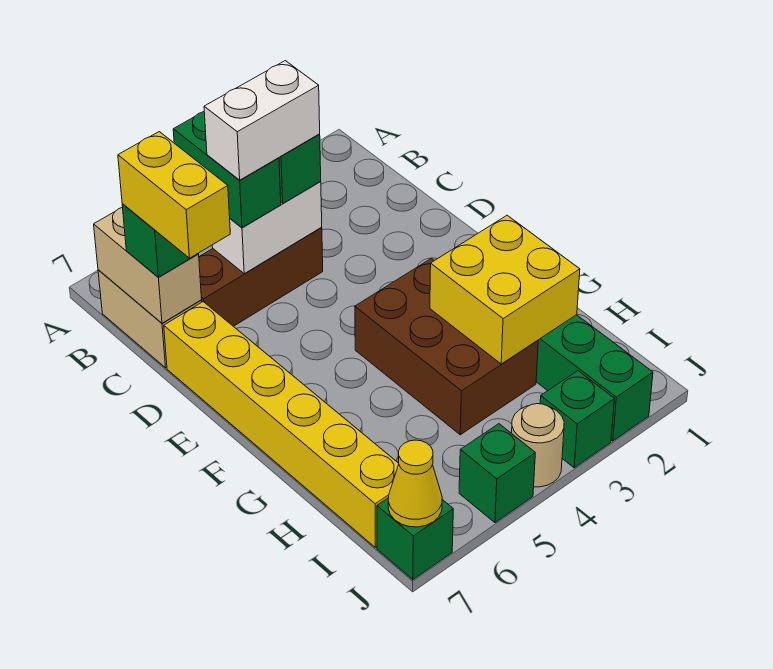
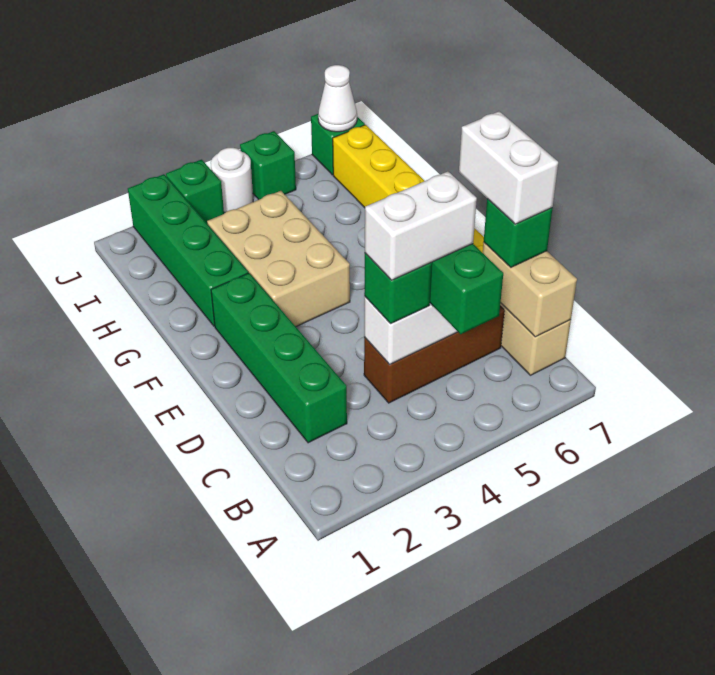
none -> green 1x4 brick [211,273,347,443]
yellow 1x2 brick [118,132,230,258] -> white 1x2 brick [459,111,558,224]
brown 2x3 brick [355,258,538,435] -> tan 2x3 brick [207,191,350,326]
yellow 2x2 brick [430,215,580,364] -> none
tan 1x1 round brick [512,404,564,487] -> white 1x1 round brick [211,148,253,212]
yellow 1x1 cone [388,440,442,527] -> white 1x1 cone [318,65,357,132]

